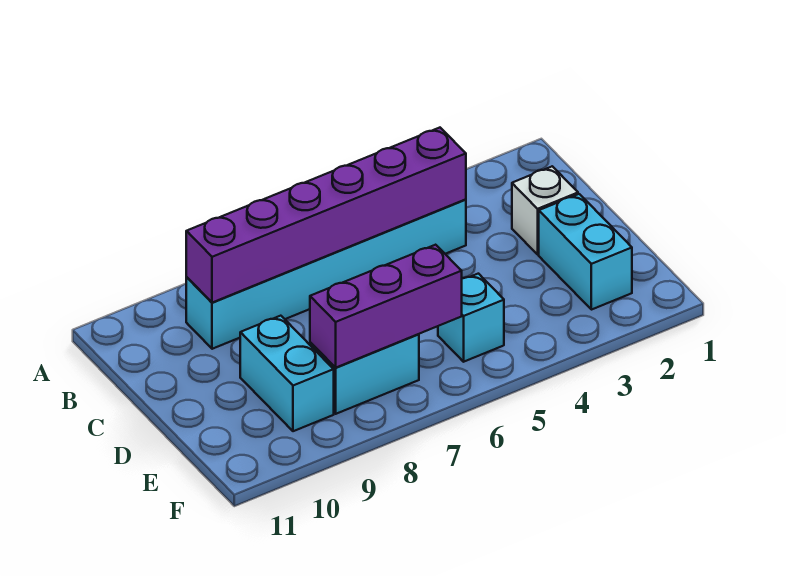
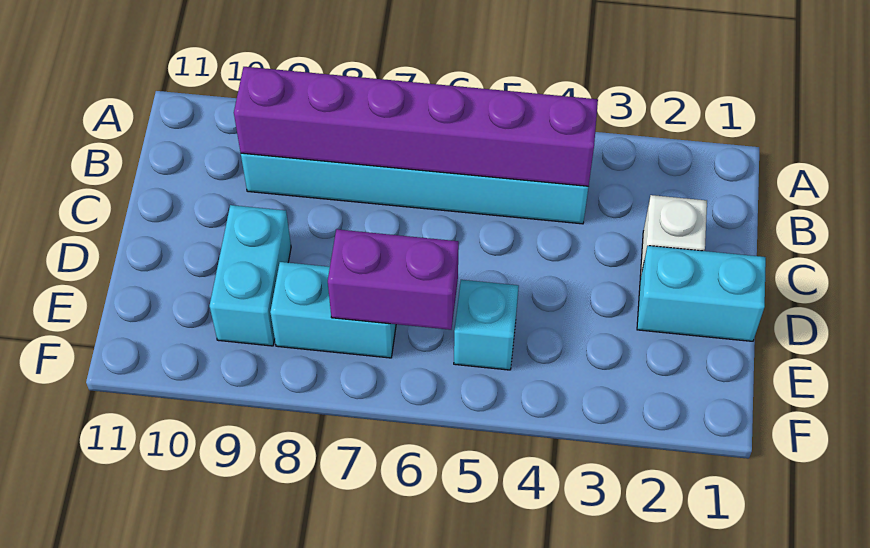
cyan 1x2 brick [539,194,632,310] -> cyan 1x2 brick turned to [637,246,766,341]
purple 1x3 brick [310,245,462,368] -> purple 1x2 brick [328,229,459,330]

